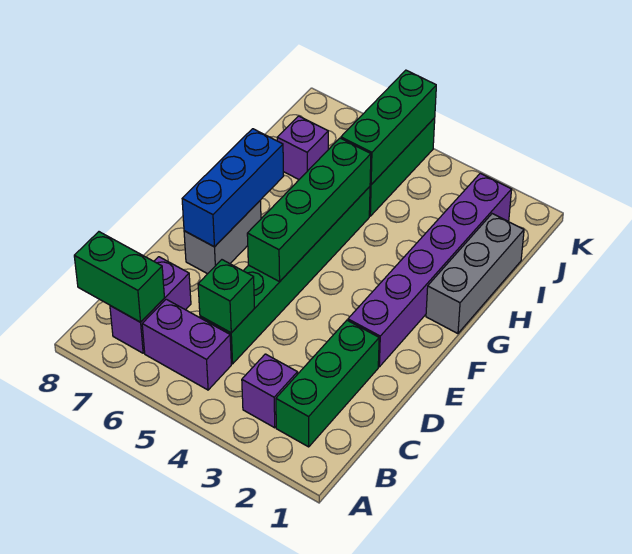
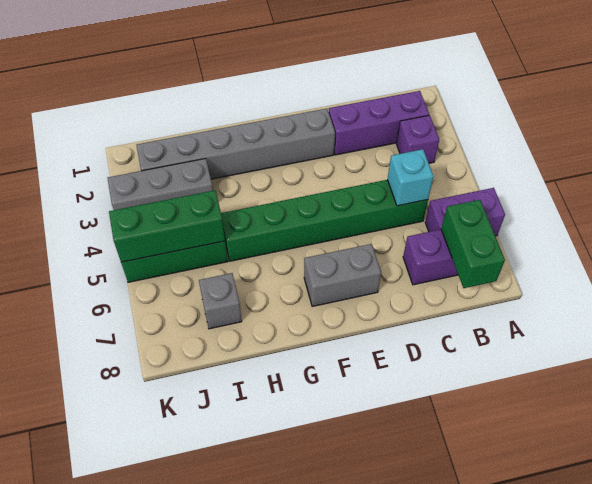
green 1x3 brick [276,320,379,447] -> purple 1x3 brick [329,91,429,155]
purple 1x2 brick [142,299,231,390] -> purple 1x2 brick turned to [425,188,505,236]
green 1x1 brick [198,260,255,333] -> cyan 1x1 brick [387,149,434,206]
purple 1x6 brick [348,173,512,367] -> grey 1x6 brick [136,108,335,179]
green 1x4 brick [247,138,371,282] -> none
blue 1x3 brick [182,129,284,247] -> none
grey 1x3 brick [426,214,524,334] -> grey 1x3 brick moved to [108,159,213,210]
purple 1x1 brick [277,116,328,179] -> grey 1x1 brick [199,273,242,329]

